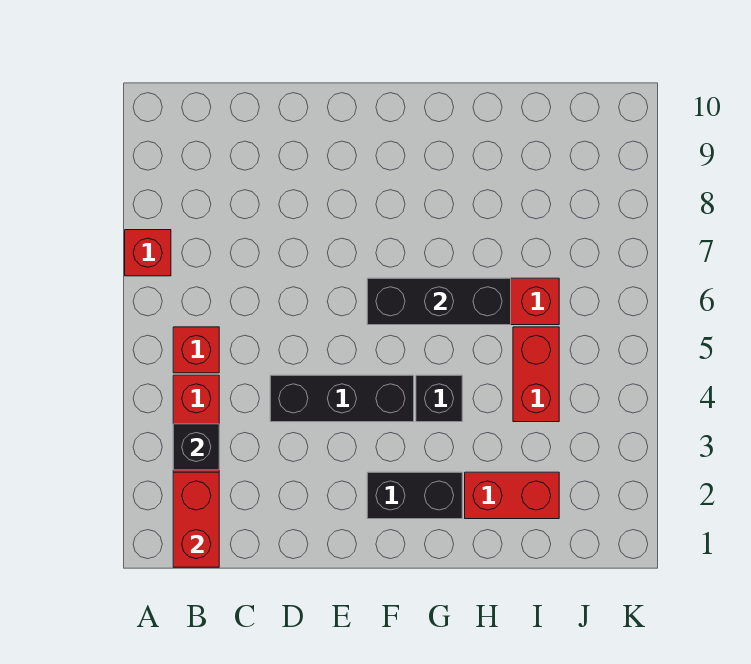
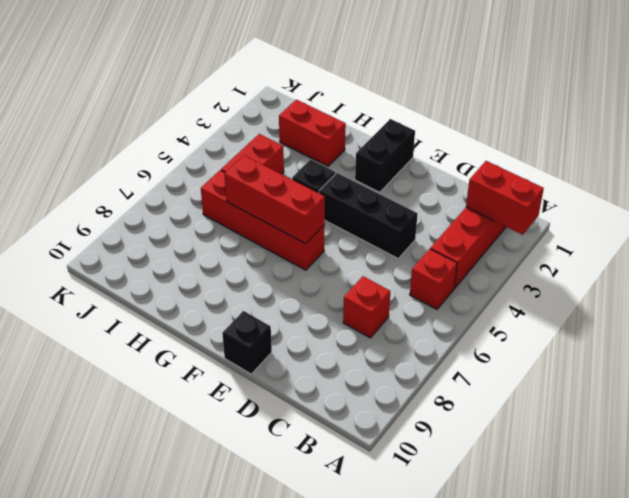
red 1x1 brick [125,230,171,276] -> red 1x1 brick moved to [343,276,391,338]
red 1x2 brick [173,472,219,567] -> red 1x2 brick turned to [466,161,544,235]
black 1x1 brick [173,424,219,470] -> black 1x1 brick moved to [222,311,272,374]
black 1x2 brick [367,472,462,519] -> black 1x2 brick turned to [355,119,415,192]
black 1x3 brick [367,278,511,325] -> red 1x3 brick [224,155,325,244]

